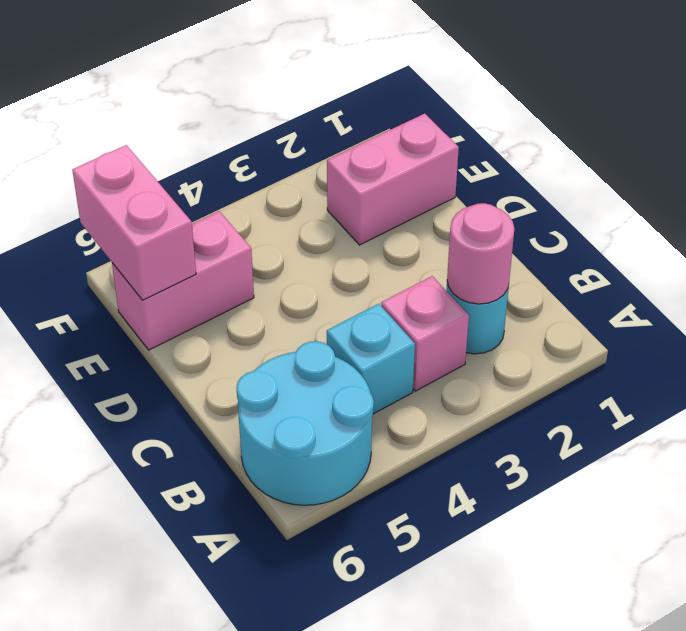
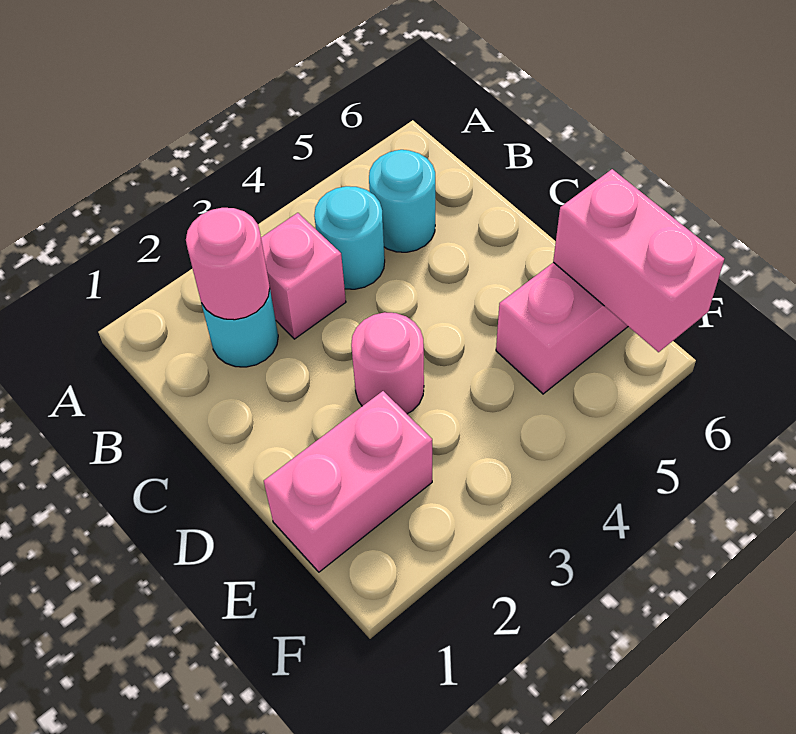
cyan 2x2 round brick [237,341,374,505] -> cyan 1x1 round brick [369,150,435,252]
cyan 1x1 brick [327,304,415,414] -> cyan 1x1 round brick [314,186,385,289]
none -> pink 1x1 round brick [351,312,424,414]

